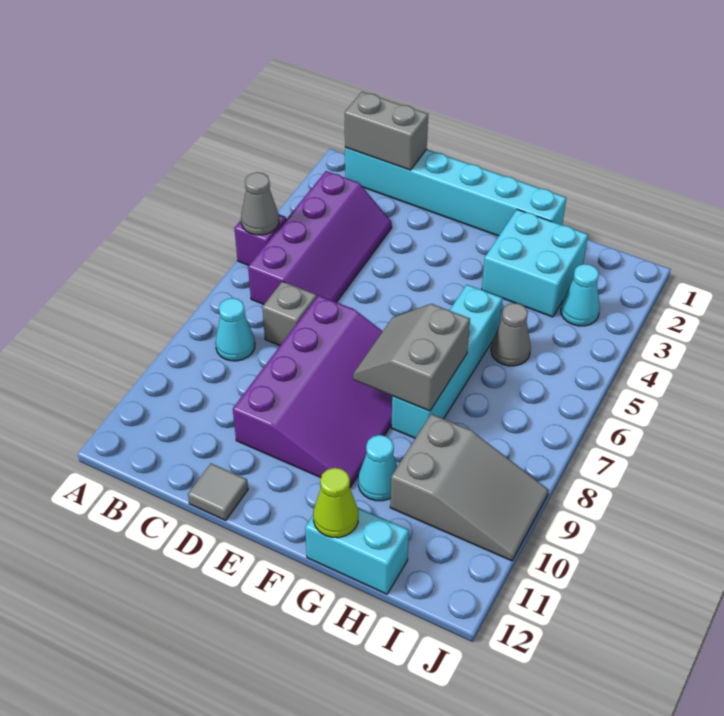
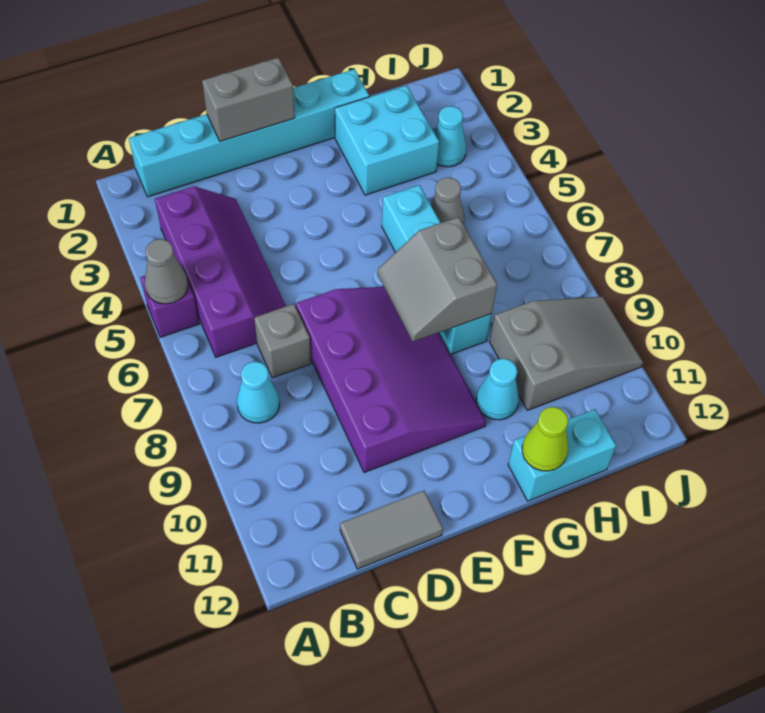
grey 1x2 brick [345,92,428,170] -> grey 1x2 brick moved to [202,58,295,141]
grey 1x1 tile [188,463,248,520] -> grey 1x2 tile [340,491,443,569]

